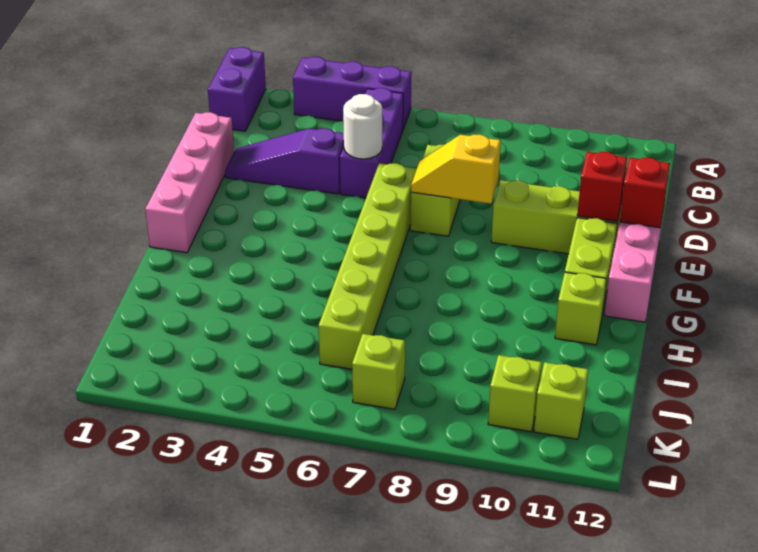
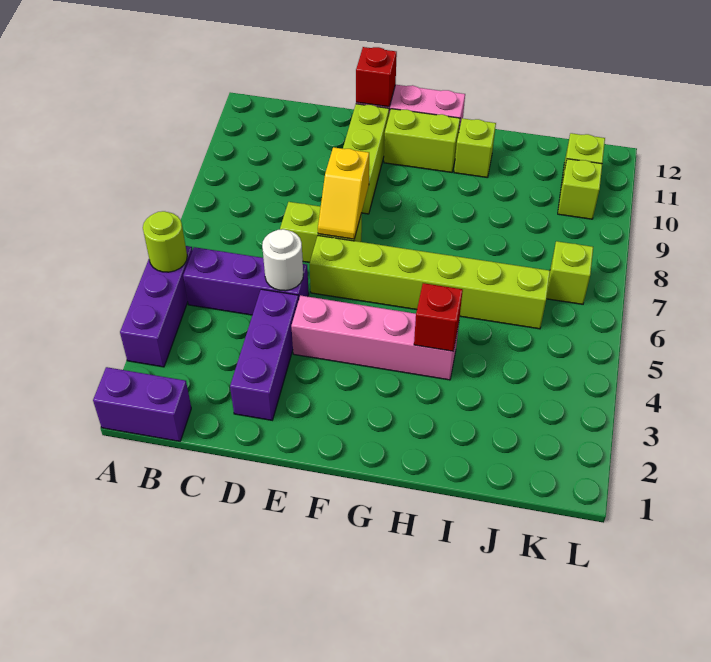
none -> lime 1x1 round brick [143,211,187,272]
pink 1x4 brick [145,112,234,253] -> pink 1x4 brick moved to [291,295,459,380]
purple 1x3 slope [225,128,344,194] -> purple 1x3 brick [230,289,299,420]
red 1x1 brick [577,152,627,222] -> red 1x1 brick moved to [414,283,463,351]

